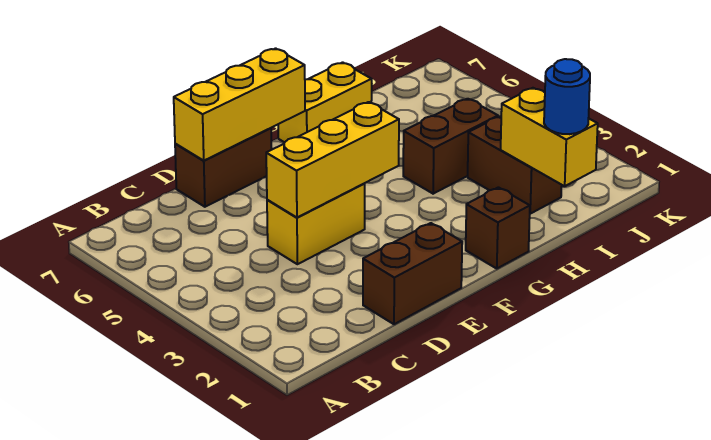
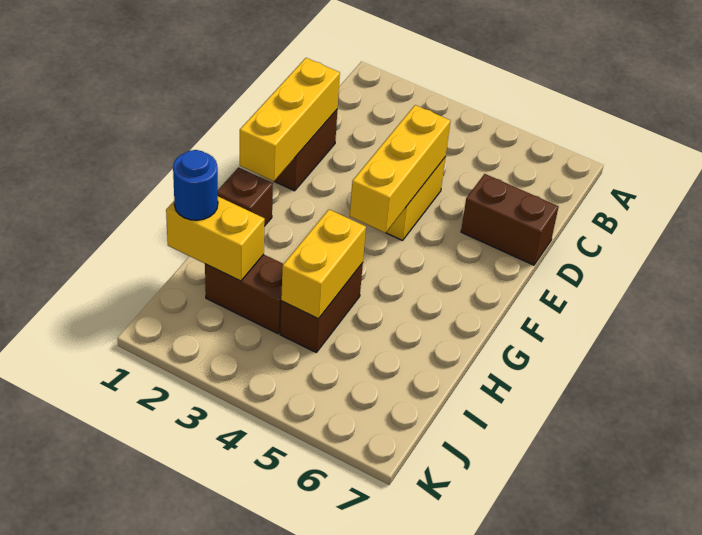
brown 1x2 brick [175,128,272,207] -> brown 1x2 brick turned to [461,174,559,265]
yellow 1x3 brick [174,48,305,160] -> yellow 1x3 brick moved to [240,58,340,181]
yellow 1x2 brick [278,62,372,142] -> yellow 1x2 brick moved to [281,210,366,319]

